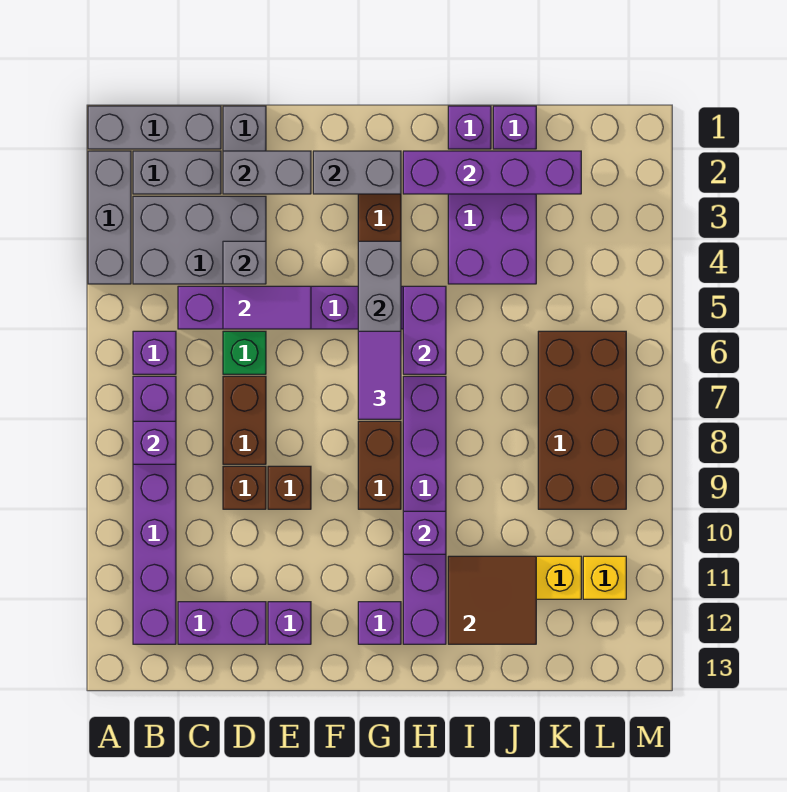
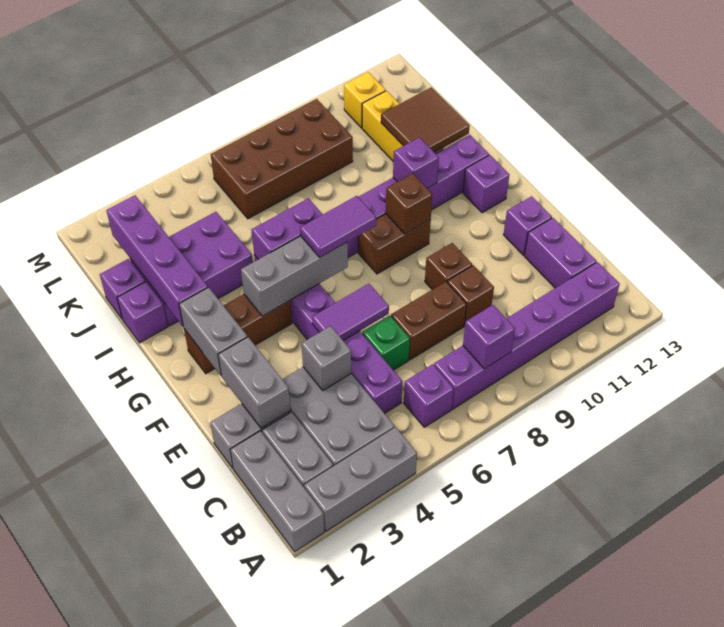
purple 1x2 tile [223,286,311,329] -> purple 1x2 tile turned to [312,284,389,341]
none -> brown 1x1 brick [386,173,432,234]

